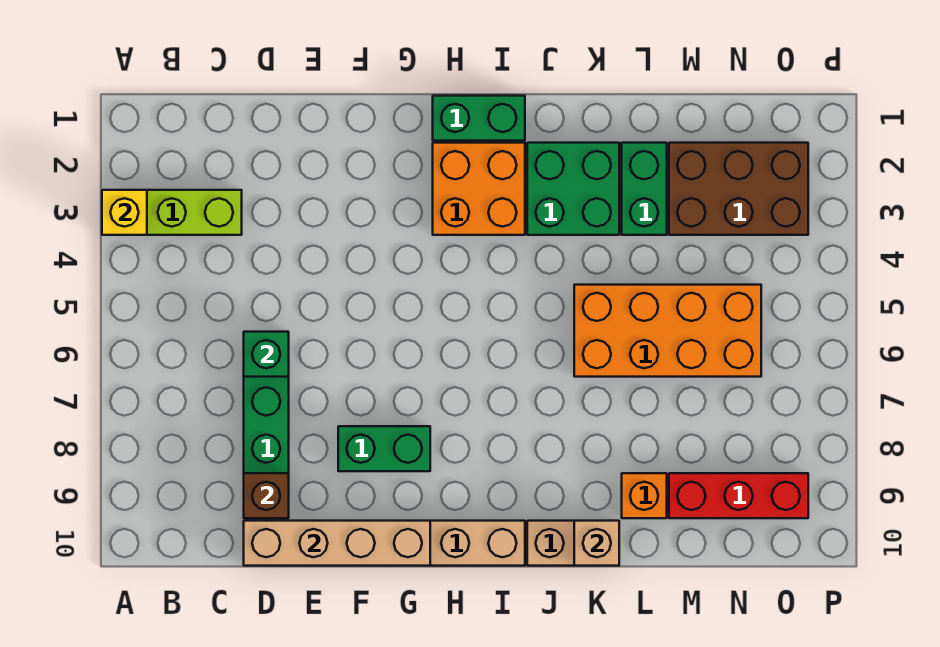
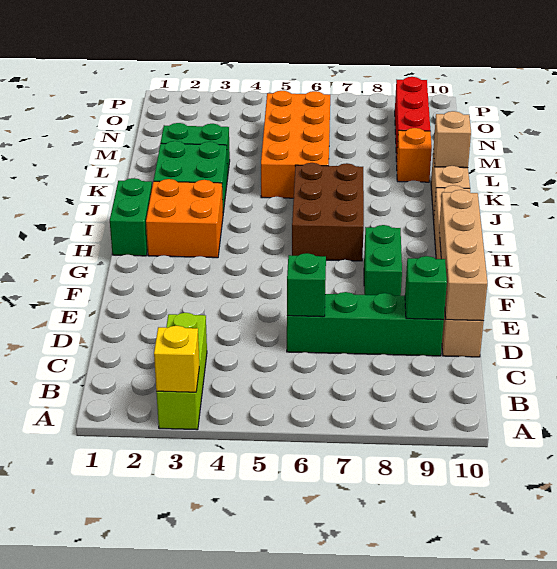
brown 1x1 brick [244,473,289,518] -> green 1x1 brick [405,256,447,320]
brown 2x3 brick [669,143,808,235] -> brown 2x3 brick moved to [292,163,364,261]

